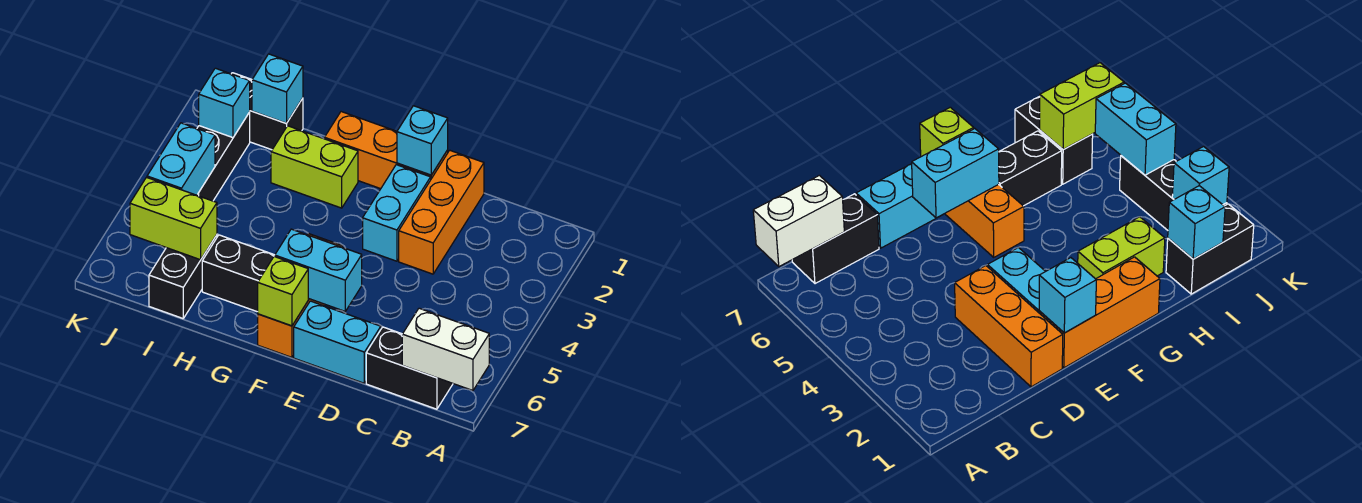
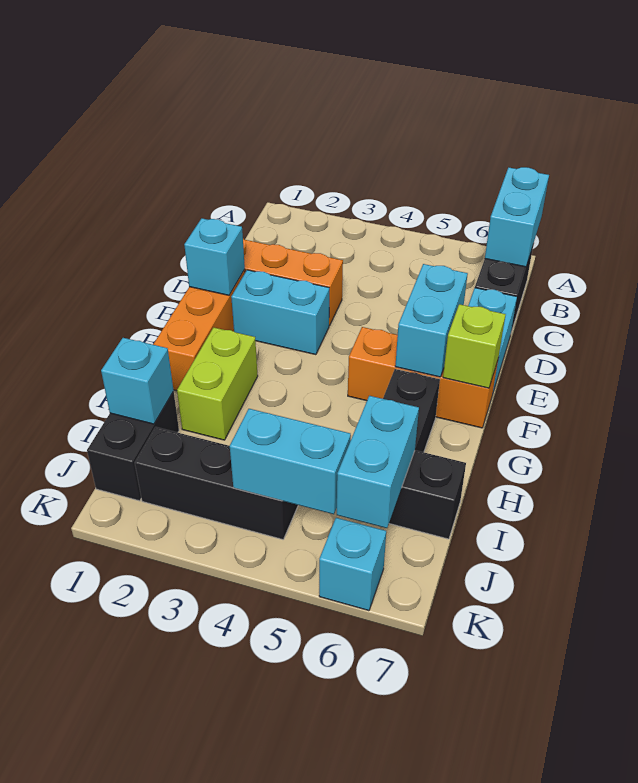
white 1x2 brick [402,308,489,391] -> cyan 1x2 brick [485,167,549,267]
lime 1x2 brick [130,177,217,260] -> cyan 1x2 brick [337,396,419,528]
cyan 1x1 brick [199,68,250,138] -> cyan 1x1 brick moved to [319,518,386,611]

